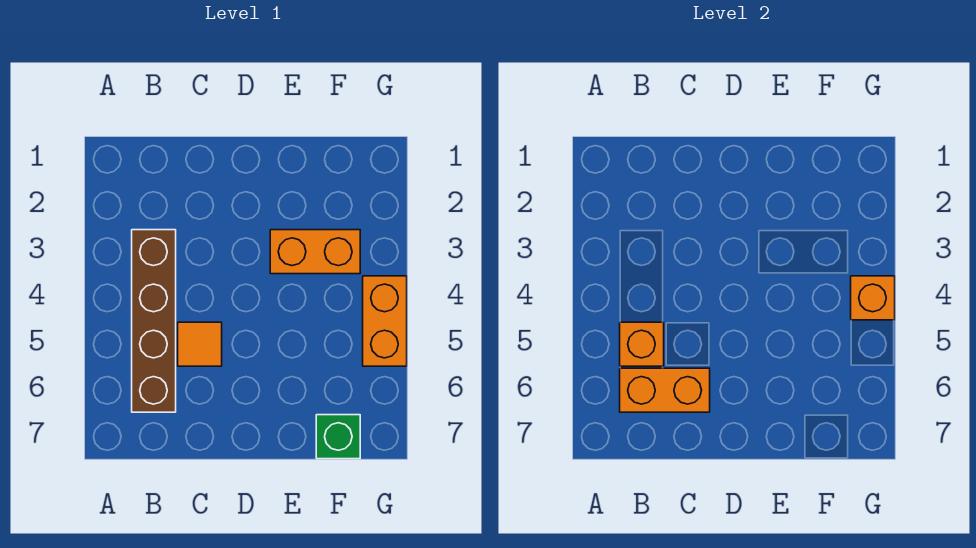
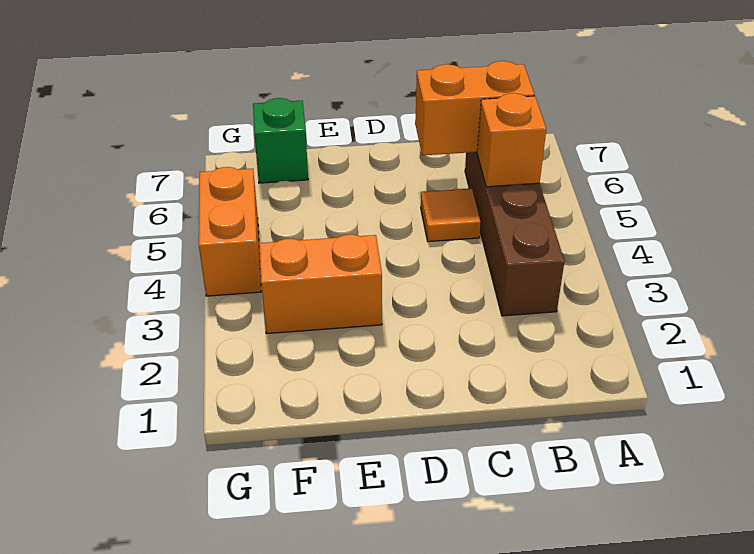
orange 1x1 brick [851,276,895,320] -> none

